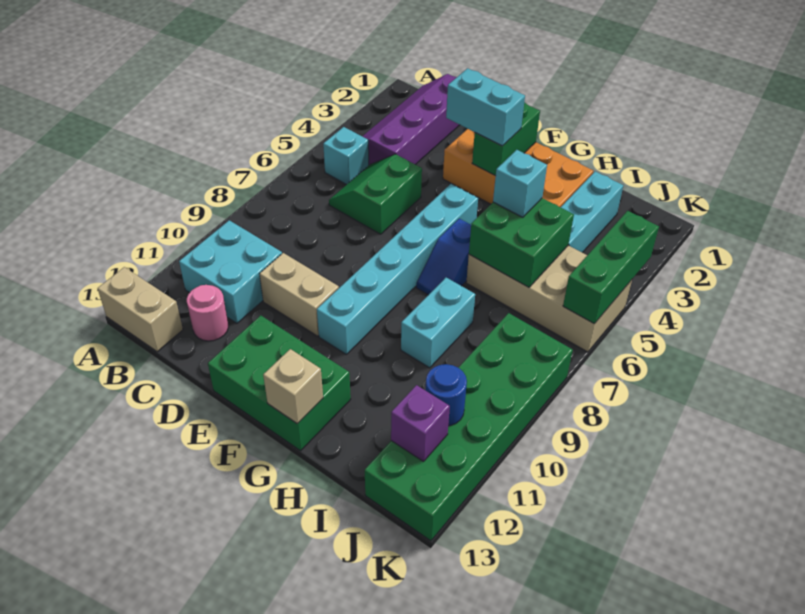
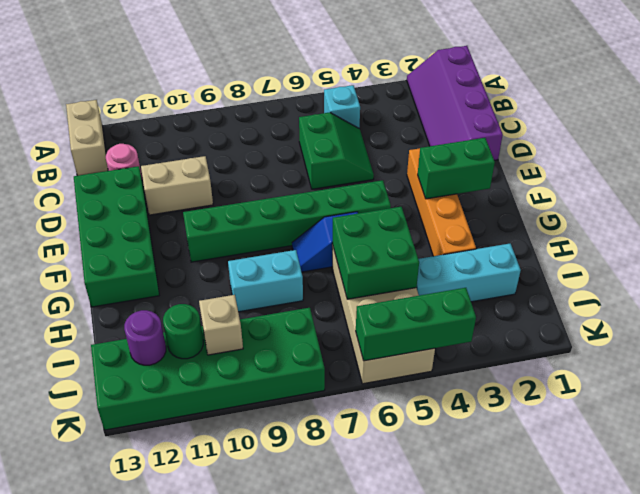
purple 2x4 slope [362,74,459,165] -> purple 2x4 slope turned to [407,46,503,160]
cyan 2x2 brick [179,220,282,323] -> none
green 2x2 slope [329,154,422,234] -> green 2x2 slope turned to [299,112,374,189]
tan 1x2 brick [260,253,339,336] -> tan 1x2 brick turned to [141,156,213,215]
orange 2x4 brick [443,129,593,207] -> orange 1x4 brick [407,148,476,256]
cyan 1x2 brick [446,68,525,146] -> none
green 2x3 brick [208,315,351,451] -> green 2x4 brick [74,166,159,307]
cyan 1x6 brick [317,184,478,354] -> green 1x6 brick [183,180,391,262]
tan 1x1 brick [263,349,323,424] -> tan 1x1 brick moved to [199,295,243,355]
cyan 1x1 brick [493,150,547,217] -> none
blue 1x1 round brick [425,364,467,426] -> green 1x1 round brick [163,304,203,359]
purple 1x1 brick [391,385,450,462] -> purple 1x1 round brick [124,310,166,365]

